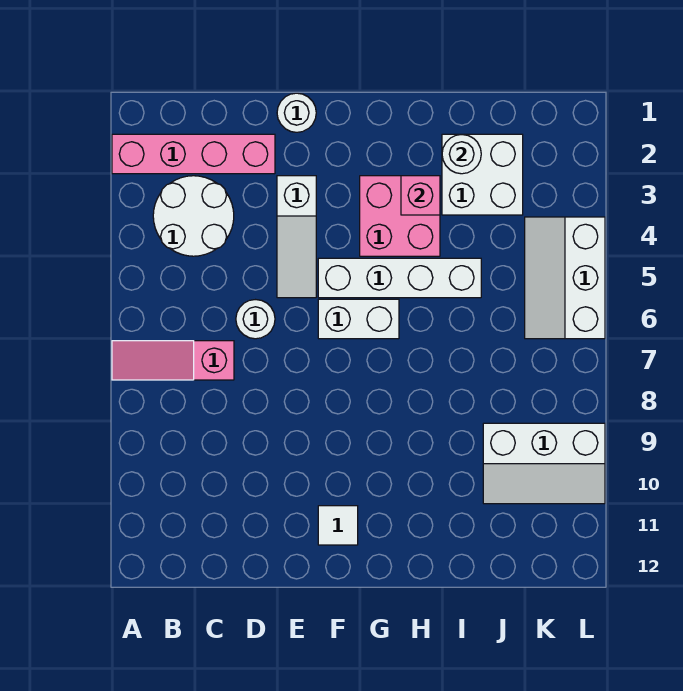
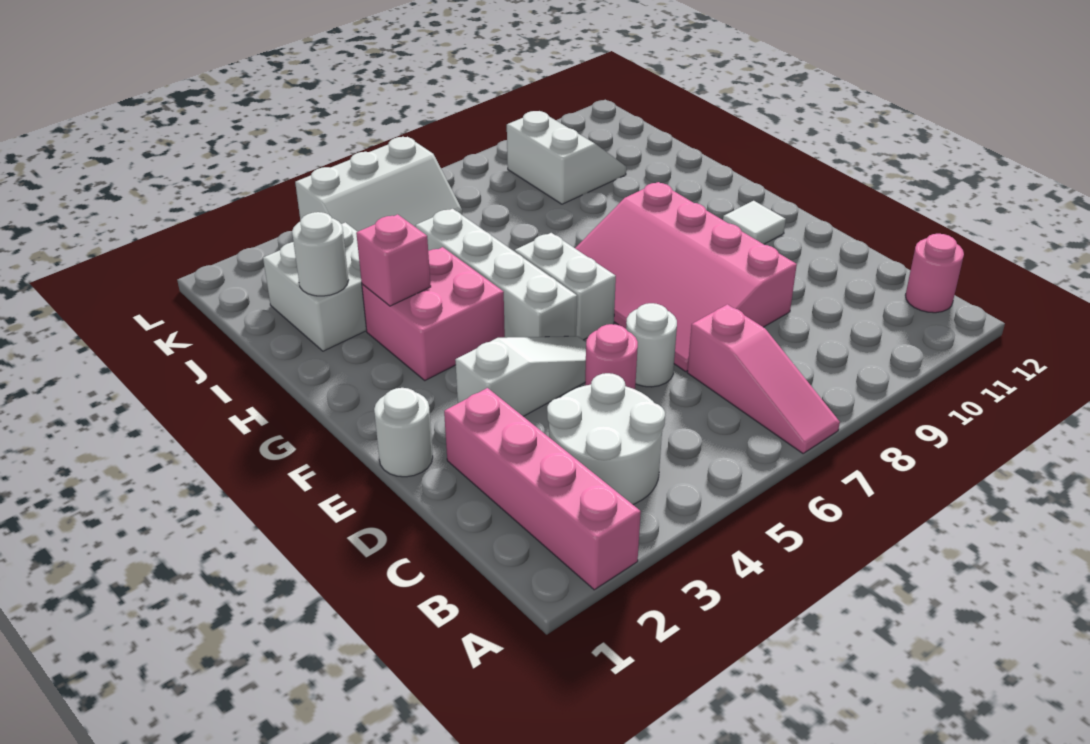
none -> pink 1x1 round brick [905,234,964,313]
none -> pink 1x1 round brick [585,324,638,389]
none -> pink 3x4 slope [575,182,797,371]
white 2x3 slope [483,423,605,504] -> white 2x2 slope [507,111,626,204]

